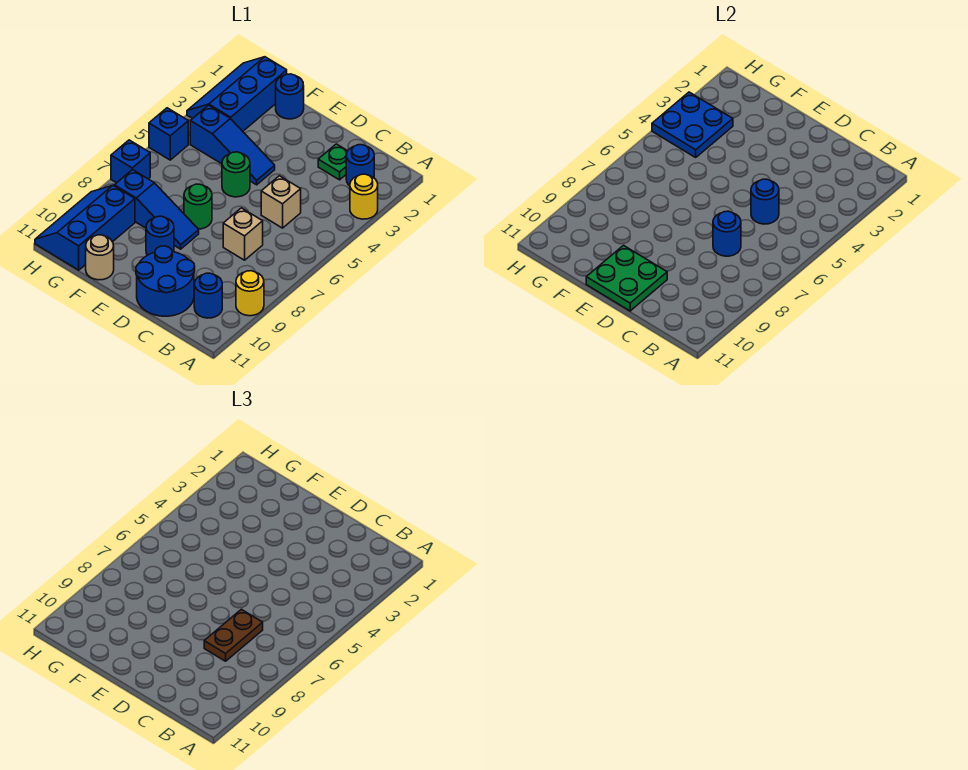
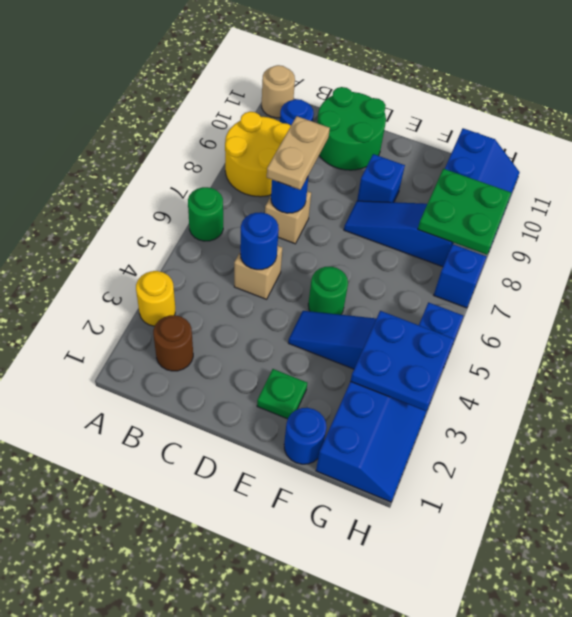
yellow 1x1 round brick [236,271,264,316] -> yellow 2x2 round brick [225,112,291,197]
blue 1x1 round brick [346,145,374,186] -> brown 1x1 round brick [153,315,193,371]
green 1x1 plate [318,144,347,180] -> green 1x1 plate moved to [257,369,307,419]
brown 1x2 plate [204,609,263,661] -> tan 1x2 plate [267,116,330,190]
blue 2x2 round brick [136,246,195,316] -> green 2x2 round brick [317,87,386,170]
green 2x2 plate [586,246,667,311] -> green 2x2 plate moved to [418,169,511,255]
green 1x1 round brick [184,184,212,229] -> green 1x1 round brick moved to [188,187,223,241]
blue 1x1 round brick [146,216,174,255] -> blue 1x1 brick [357,154,405,202]
tan 1x1 round brick [86,235,114,280] -> tan 1x1 round brick moved to [262,65,295,118]

